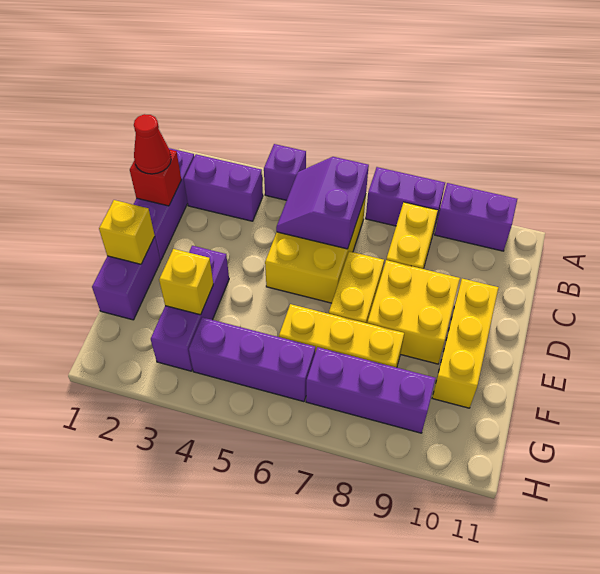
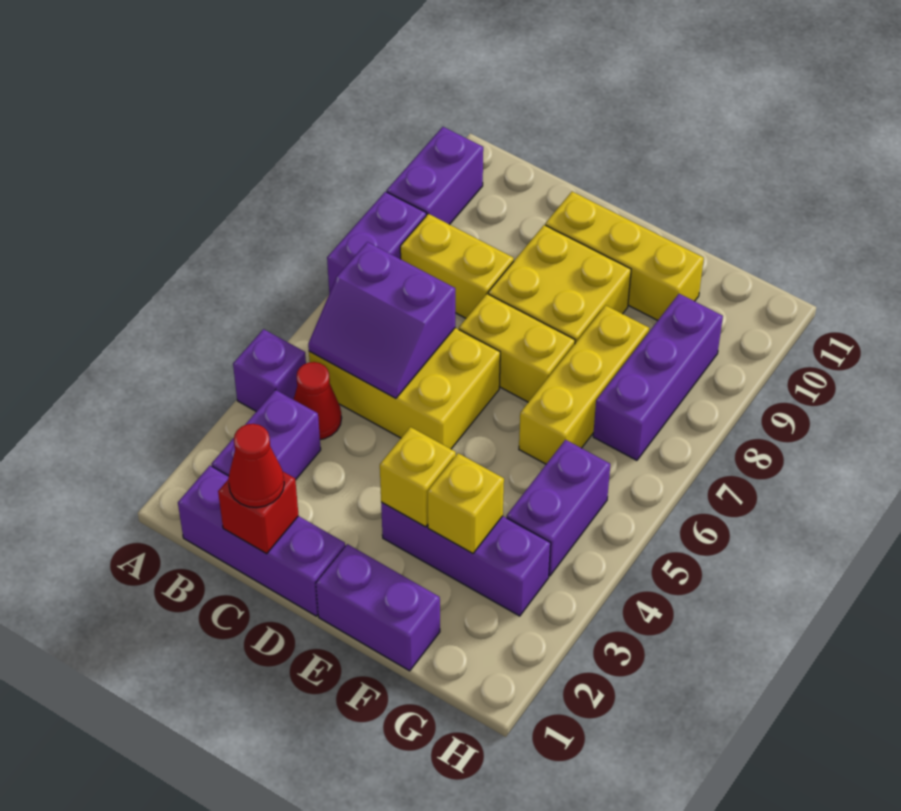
none -> red 1x1 cone [293,362,342,440]
yellow 1x1 brick [99,200,155,264] -> yellow 1x1 brick moved to [380,427,456,527]
purple 1x3 brick [189,317,315,402] -> purple 1x2 brick [507,440,610,576]

